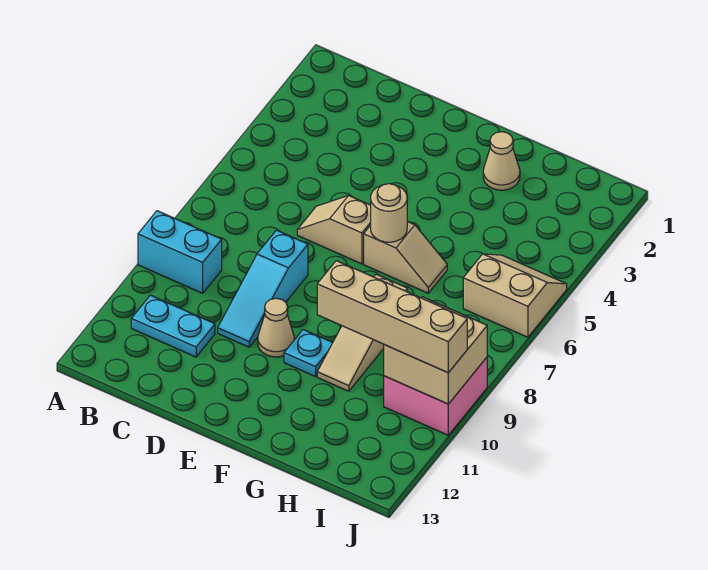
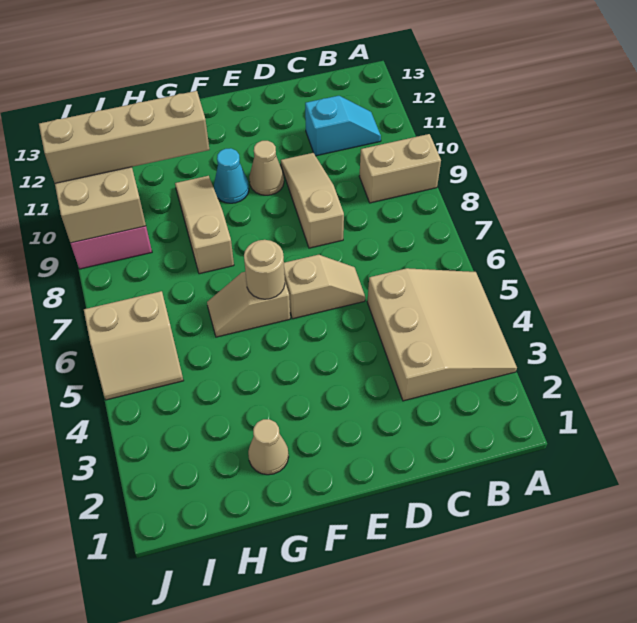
none -> tan 3x3 slope [367,268,517,401]
cyan 1x2 brick [138,211,222,293] -> tan 1x2 brick [359,134,441,203]
cyan 1x2 plate [131,295,215,357] -> cyan 1x2 slope [305,96,381,156]
cyan 1x3 slope [218,230,308,347] -> tan 1x3 slope [281,153,344,248]
cyan 1x1 plate [284,330,333,377] -> cyan 1x1 cone [214,148,249,203]

